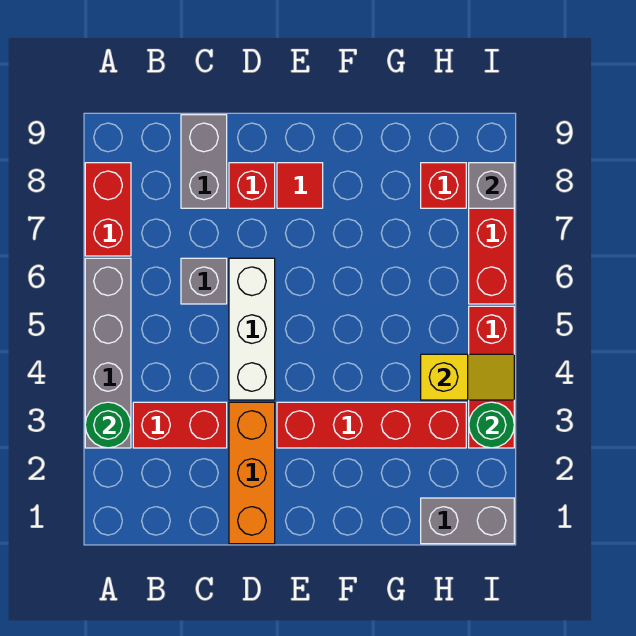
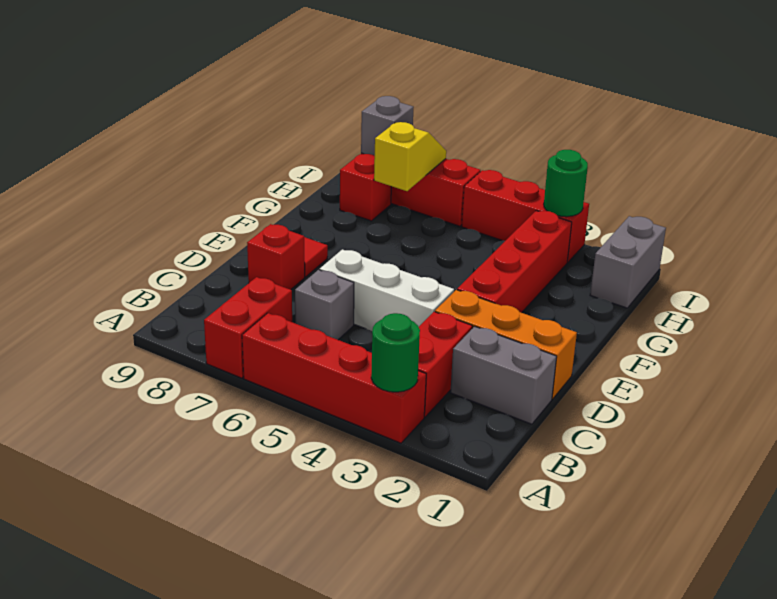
grey 1x4 brick [85,258,131,448] -> red 1x4 brick [242,313,426,443]
red 1x2 brick [85,163,131,256] -> red 1x2 brick turned to [204,277,292,378]
grey 1x2 brick [181,115,227,208] -> grey 1x2 brick moved to [450,326,557,424]
yellow 1x2 slope [421,354,514,400] -> yellow 1x2 slope moved to [374,122,446,191]

